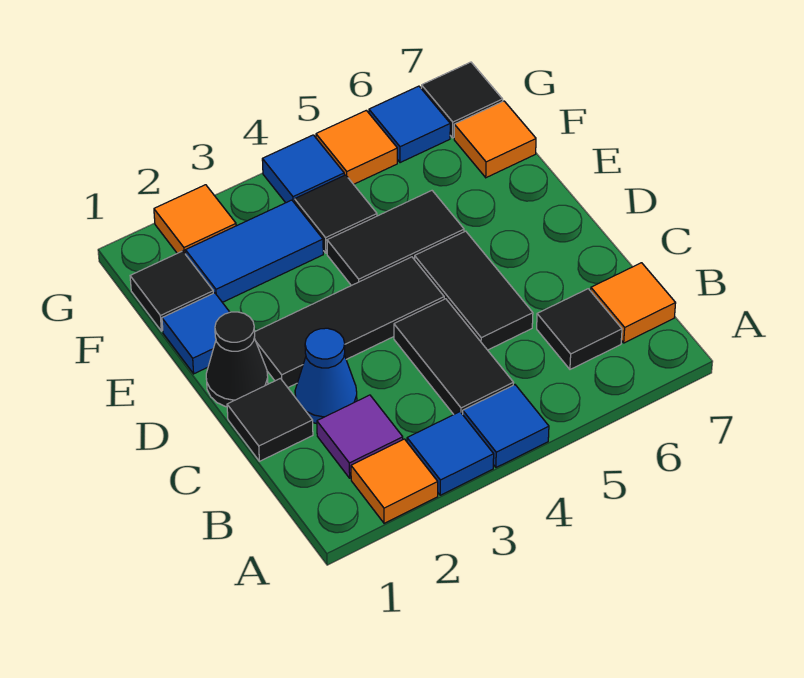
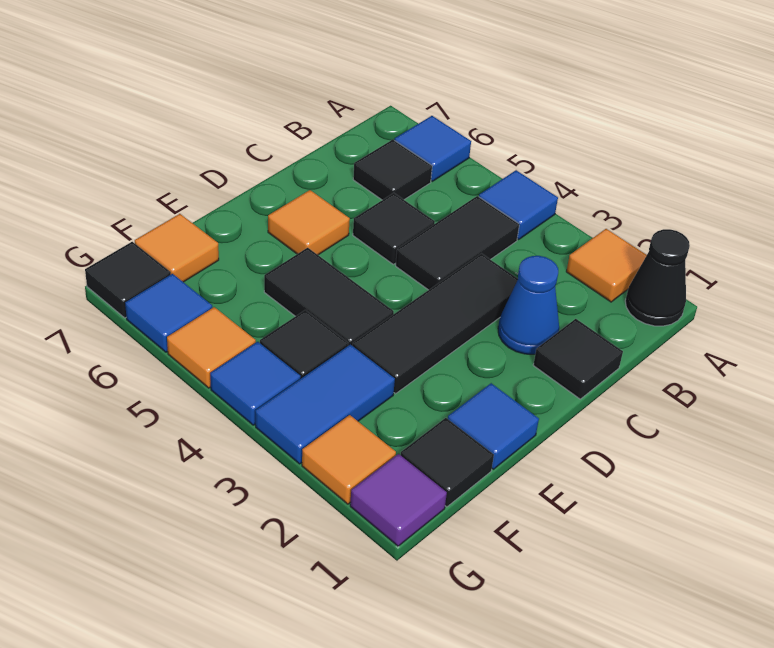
blue 1x1 tile [407,412,494,495] -> blue 1x1 tile moved to [395,116,471,181]
purple 1x1 tile [317,395,403,478] -> purple 1x1 tile moved to [350,454,447,546]
orange 1x1 tile [591,263,676,343] -> orange 1x1 tile moved to [268,190,350,255]
black 1x2 tile [415,231,533,350] -> black 1x1 tile [353,193,435,264]
black 1x1 cone [206,312,268,407] -> black 1x1 cone moved to [625,229,690,326]
black 1x3 tile [254,257,444,387] -> black 1x3 tile turned to [352,254,518,394]
blue 1x2 tile [185,200,323,302] -> blue 1x2 tile turned to [255,344,395,464]

